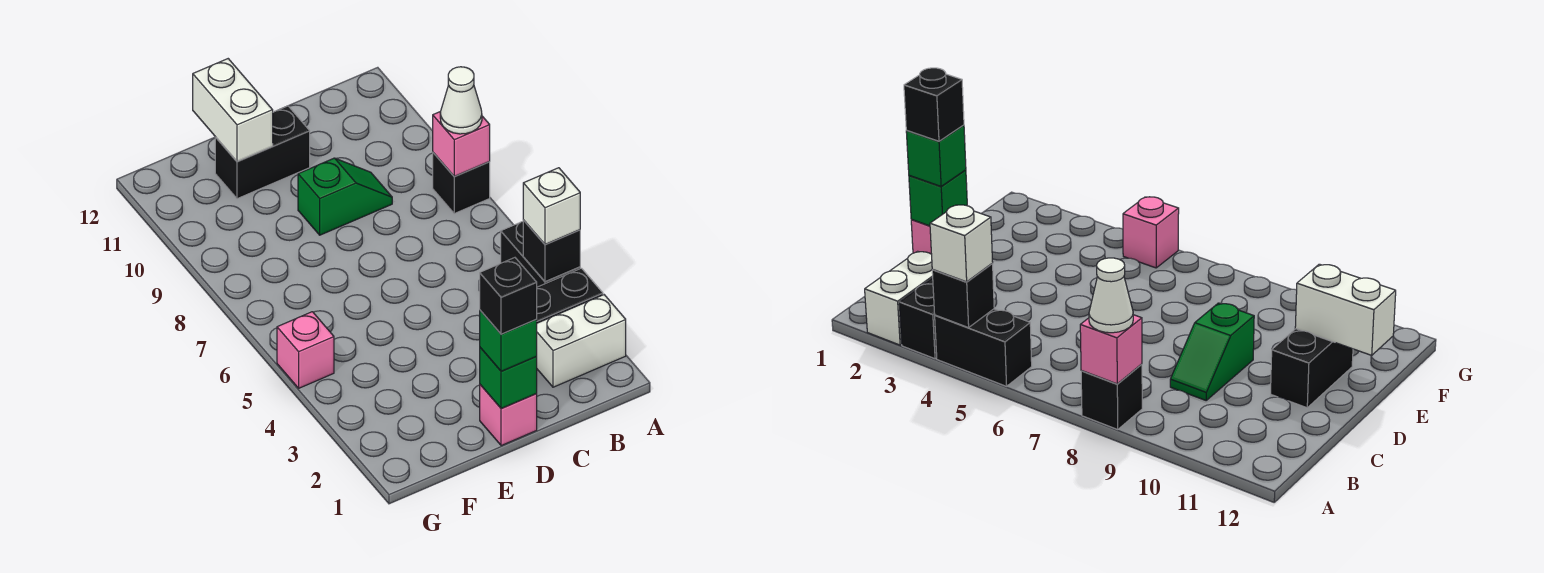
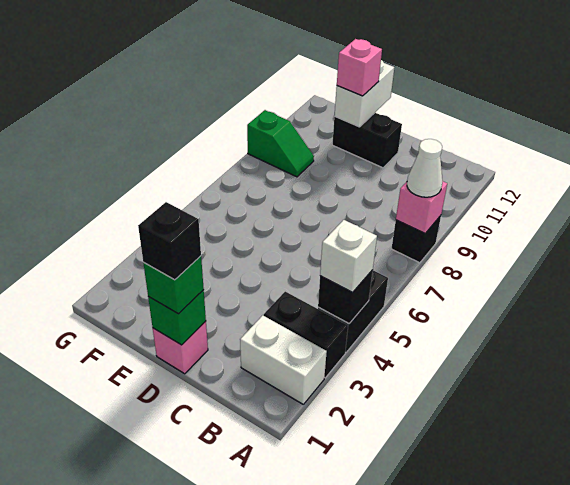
green 1x2 slope [298,158,392,235] -> green 1x2 slope moved to [247,110,314,177]
pink 1x1 brick [277,312,334,388] -> pink 1x1 brick moved to [337,39,382,96]

